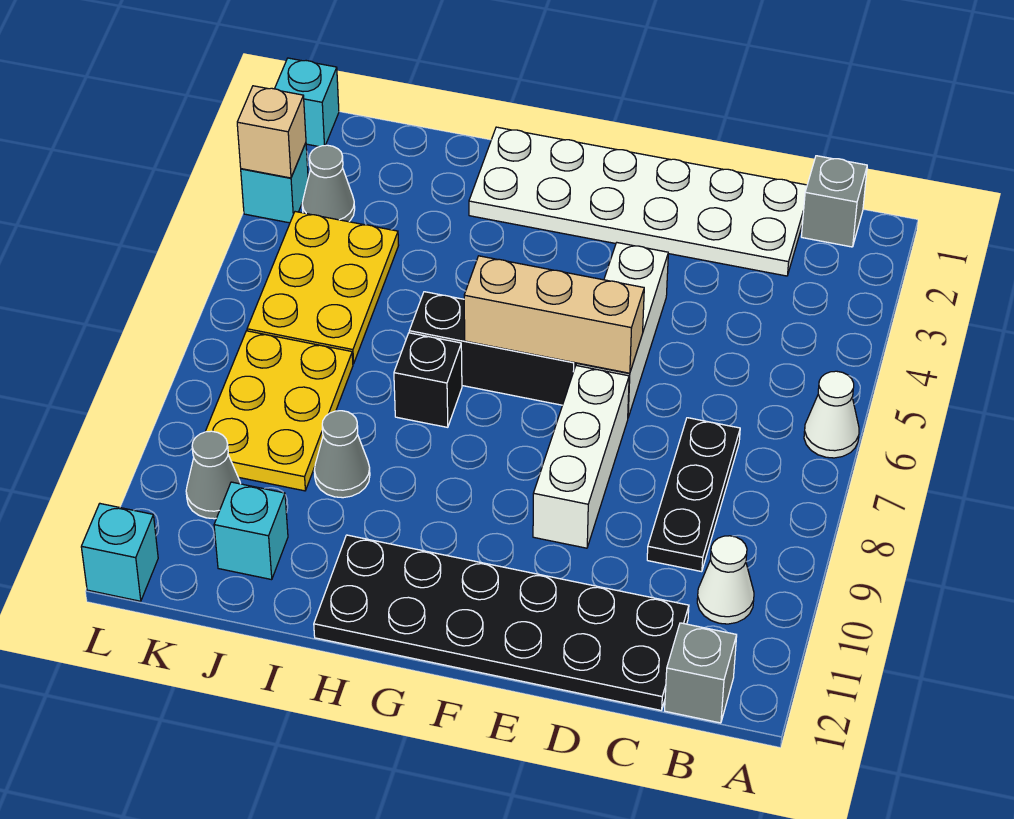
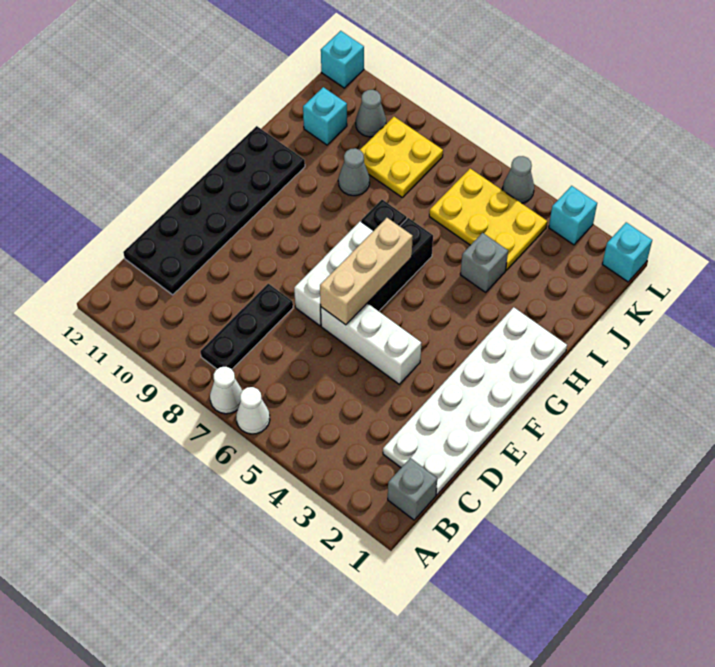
white 1x1 cone [697,536,754,624] -> white 1x1 cone moved to [210,367,242,414]
grey 1x1 brick [665,623,737,723] -> grey 1x1 brick moved to [460,233,508,292]
black 1x3 plate [647,418,740,572] -> black 1x3 plate turned to [200,284,293,369]
white 1x3 brick [533,366,629,548] -> white 1x3 brick turned to [294,221,373,326]
yellow 2x3 plate [205,331,353,491] -> yellow 2x2 plate [360,117,443,197]
grey 1x1 cone [302,145,355,222] -> grey 1x1 cone moved to [503,156,534,203]
tan 1x1 brick [237,86,306,178] -> none

